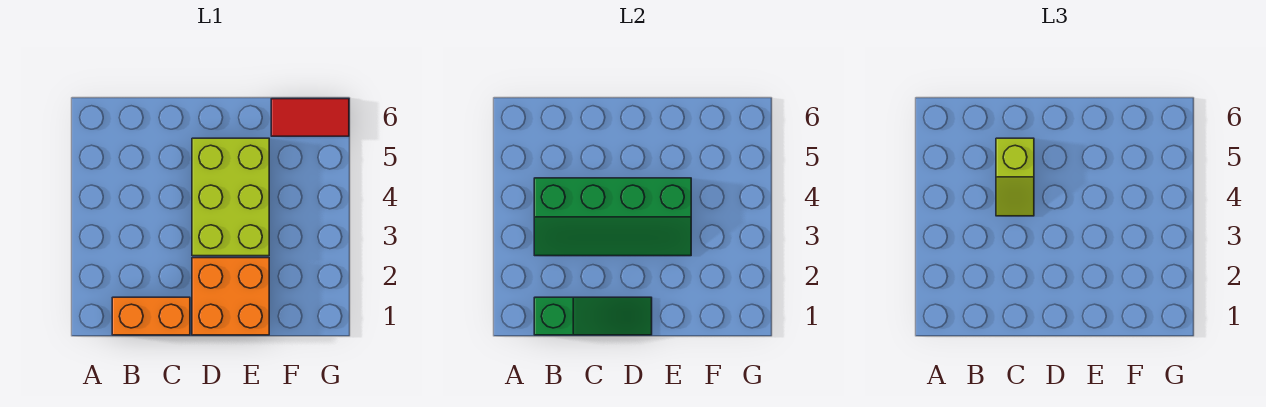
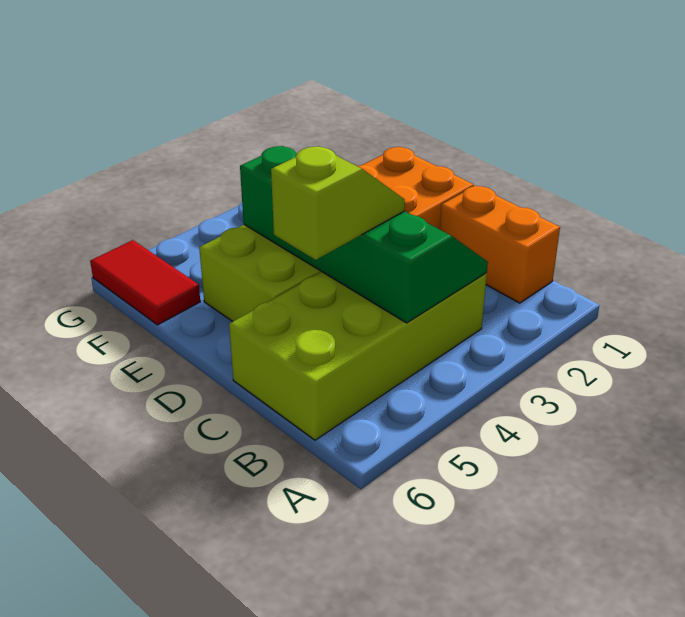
green 1x3 slope [534,297,652,335] -> none
none -> lime 2x4 brick [229,272,487,440]

